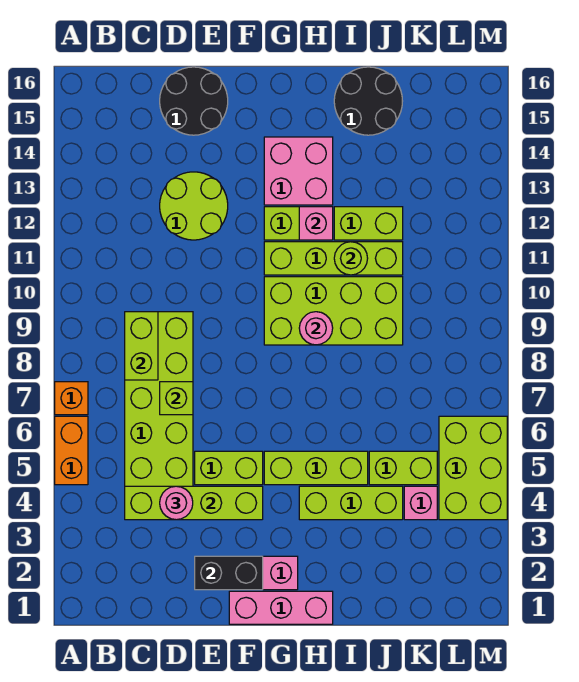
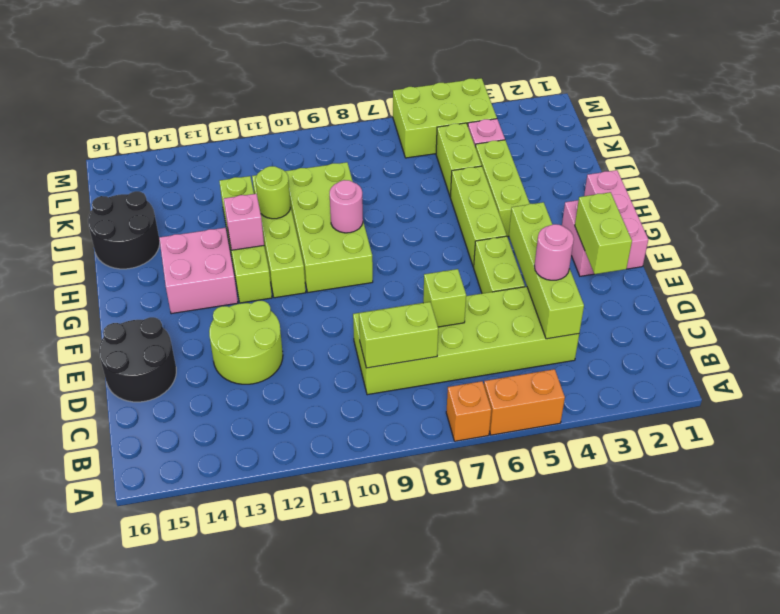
black 1x2 brick [195,556,263,590] -> lime 1x2 brick [575,192,632,274]

